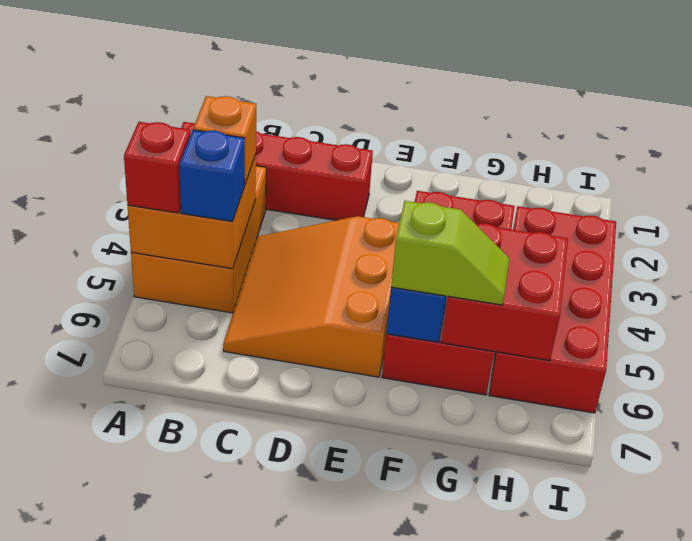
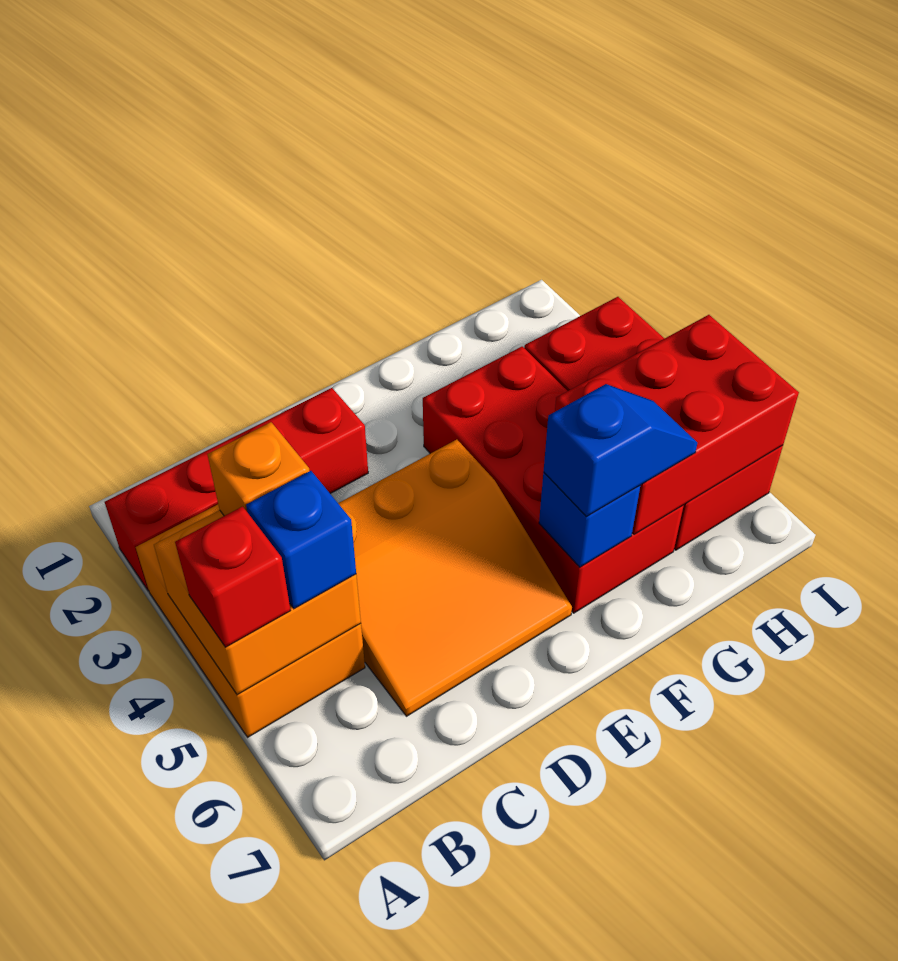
orange 3x3 slope [223,216,399,377] -> orange 3x3 slope turned to [338,439,572,716]
lime 1x2 slope [391,201,510,305] -> blue 1x2 slope [544,384,697,517]
red 2x2 brick [442,223,568,361] -> red 2x3 brick [555,315,799,534]

